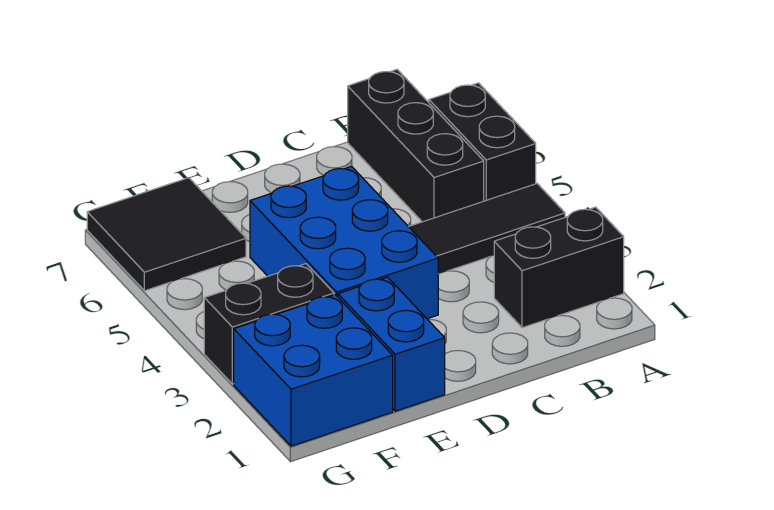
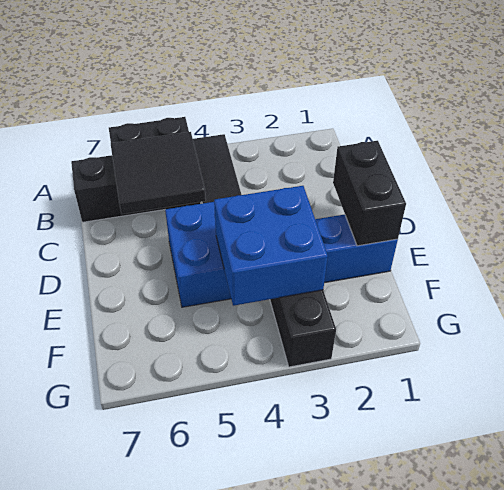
black 1x2 brick [494,207,624,328] -> black 1x2 brick moved to [333,141,406,246]
blue 2x2 brick [234,295,393,446] -> blue 2x2 brick moved to [214,186,328,306]
black 2x2 tile [87,178,246,291] -> black 2x2 tile moved to [111,132,206,214]

